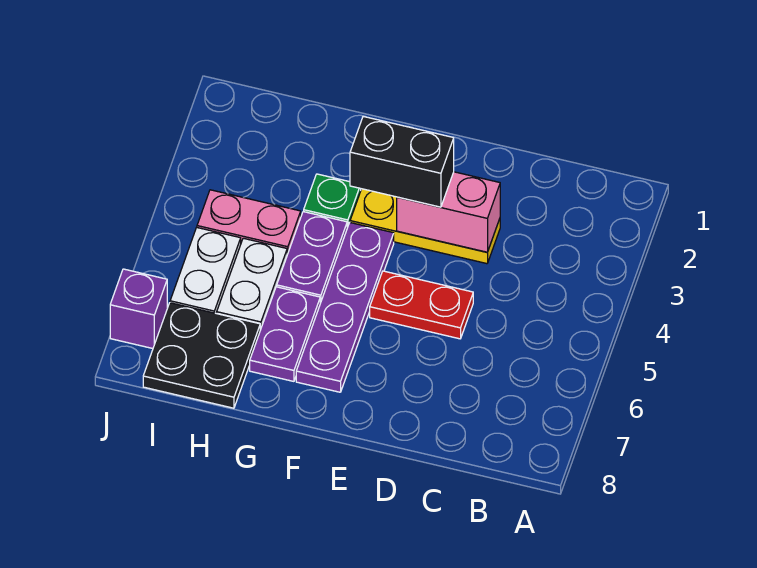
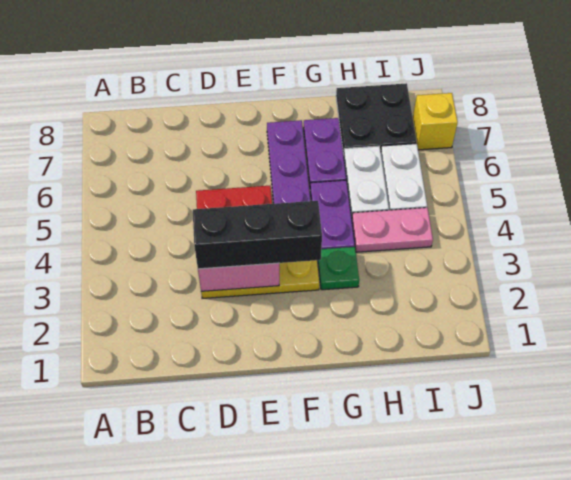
black 1x2 brick [350,116,454,207] -> black 1x3 brick [193,201,322,269]
purple 1x1 brick [110,269,167,349] -> yellow 1x1 brick [413,93,458,150]

